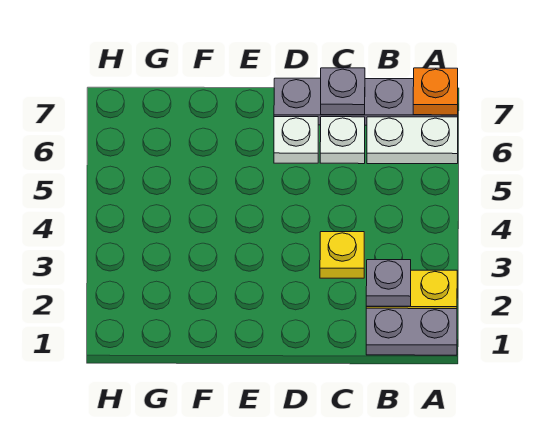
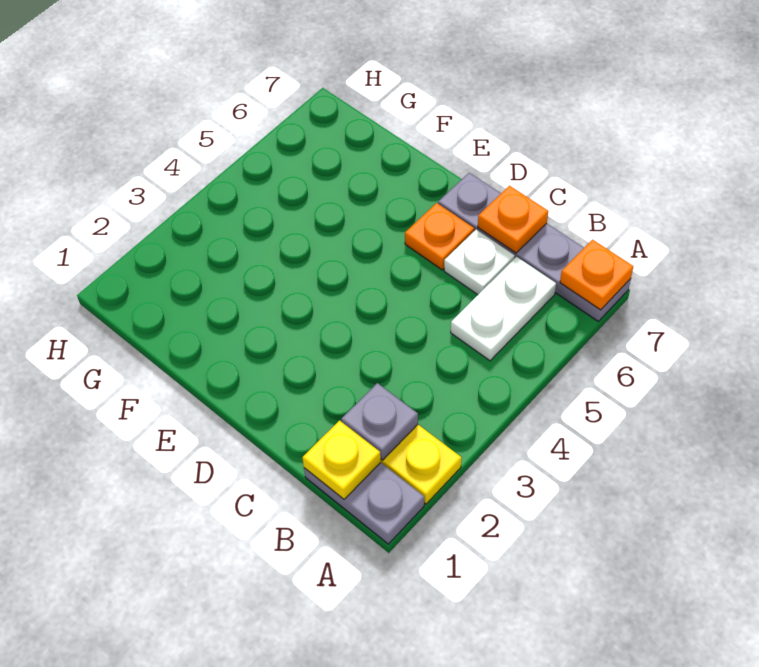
white 1x2 plate [367,117,458,164] -> white 1x2 plate turned to [451,257,556,361]
yellow 1x1 plate [320,232,364,278] -> yellow 1x1 plate moved to [302,421,381,499]
grey 1x1 plate [321,68,365,115] -> orange 1x1 plate [478,186,548,253]
white 1x1 plate [274,117,318,163] -> orange 1x1 plate [405,203,474,270]

